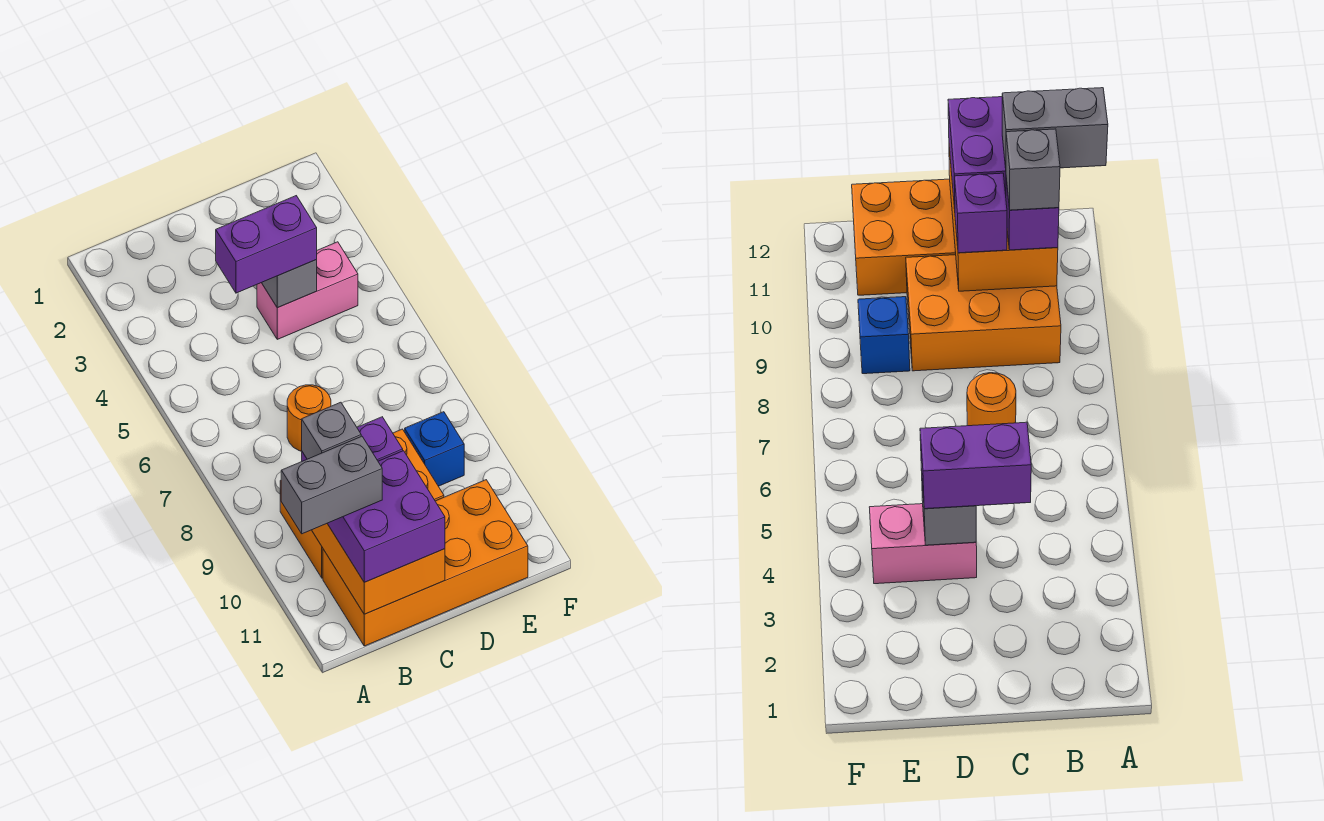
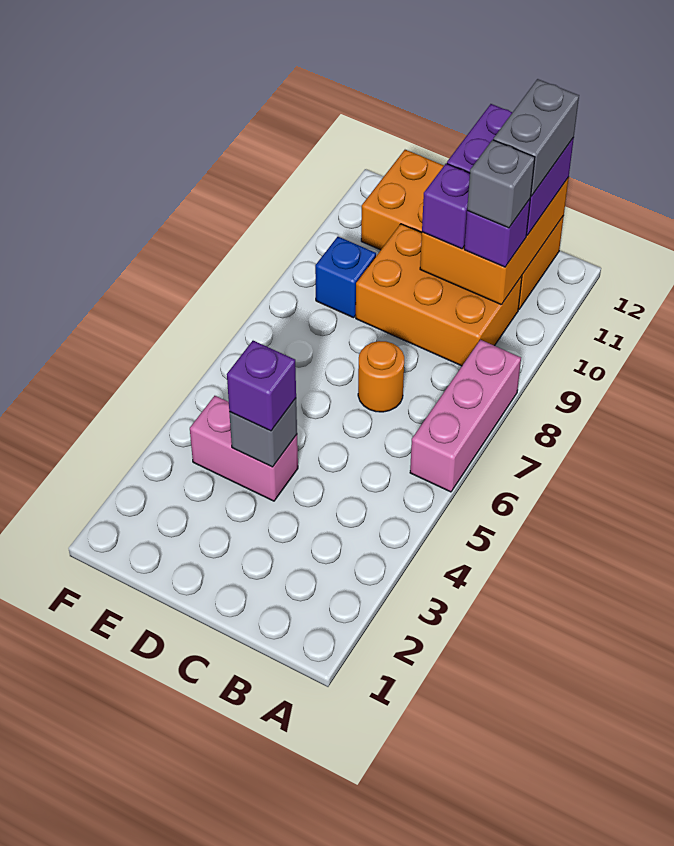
none -> pink 1x3 brick [410,340,521,492]
grey 1x2 brick [281,436,382,534] -> grey 1x2 brick turned to [493,79,579,196]
purple 1x2 brick [216,196,317,293] -> purple 1x1 brick [227,341,296,431]

